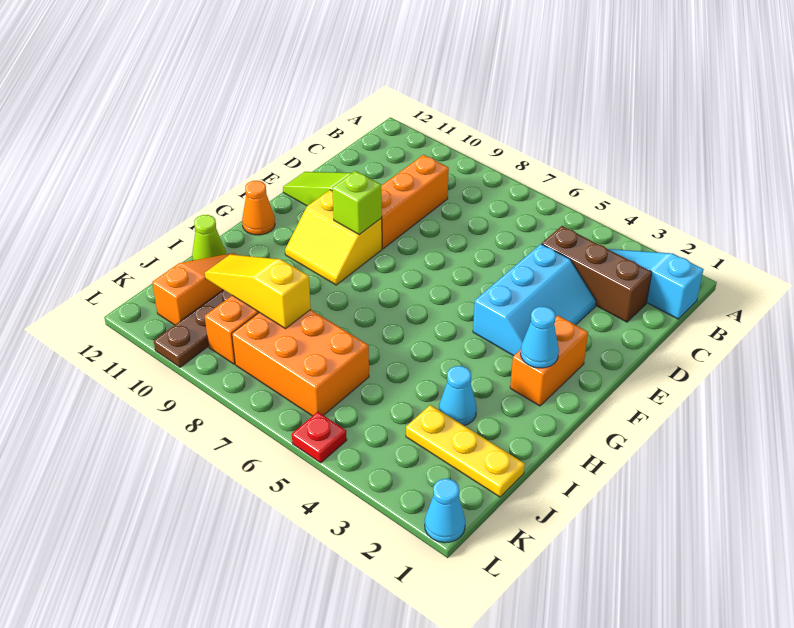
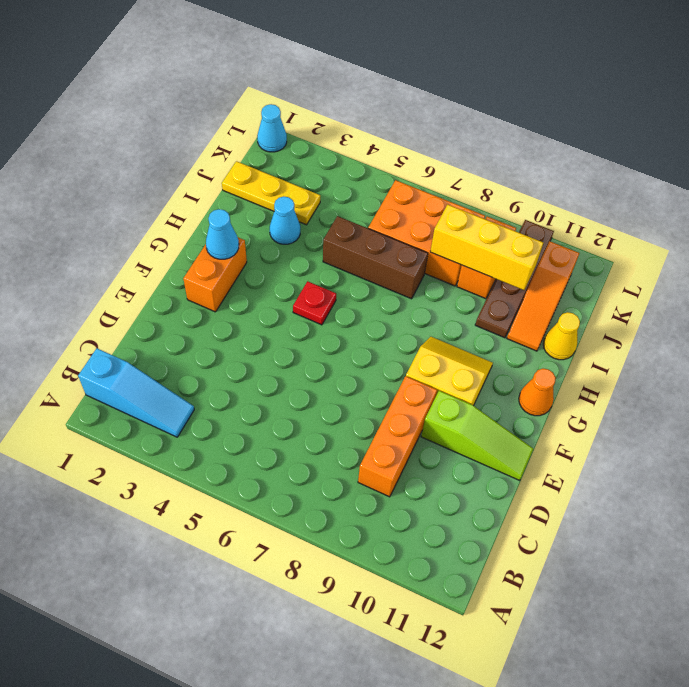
brown 1x3 brick [542,226,652,322] -> brown 1x3 brick moved to [323,216,428,299]
cyan 2x3 slope [473,244,596,356] -> none
lime 1x1 brick [332,171,382,235] -> none
lime 1x1 cone [192,215,226,260] -> yellow 1x1 cone [543,312,580,360]
yellow 1x3 slope [205,254,311,329] -> yellow 1x3 brick [430,205,543,290]
red 1x1 plate [292,412,347,463] -> red 1x1 plate moved to [293,281,336,325]

